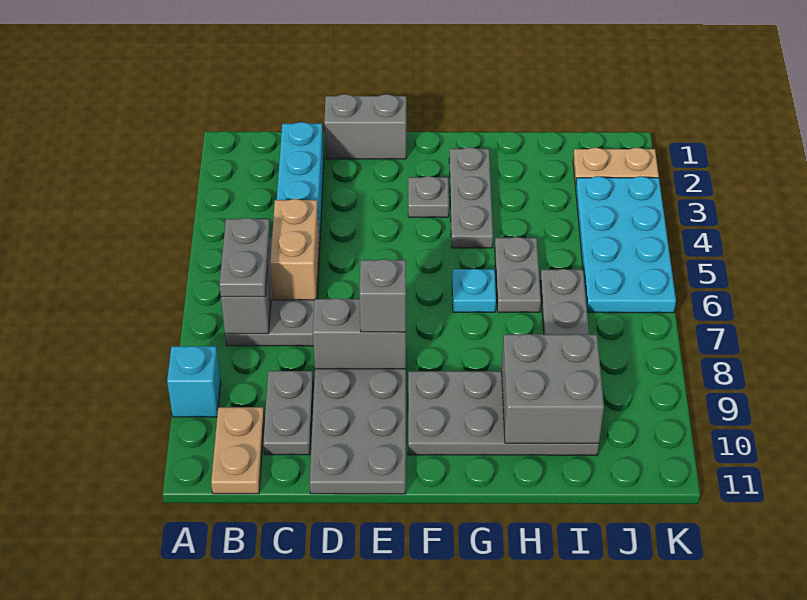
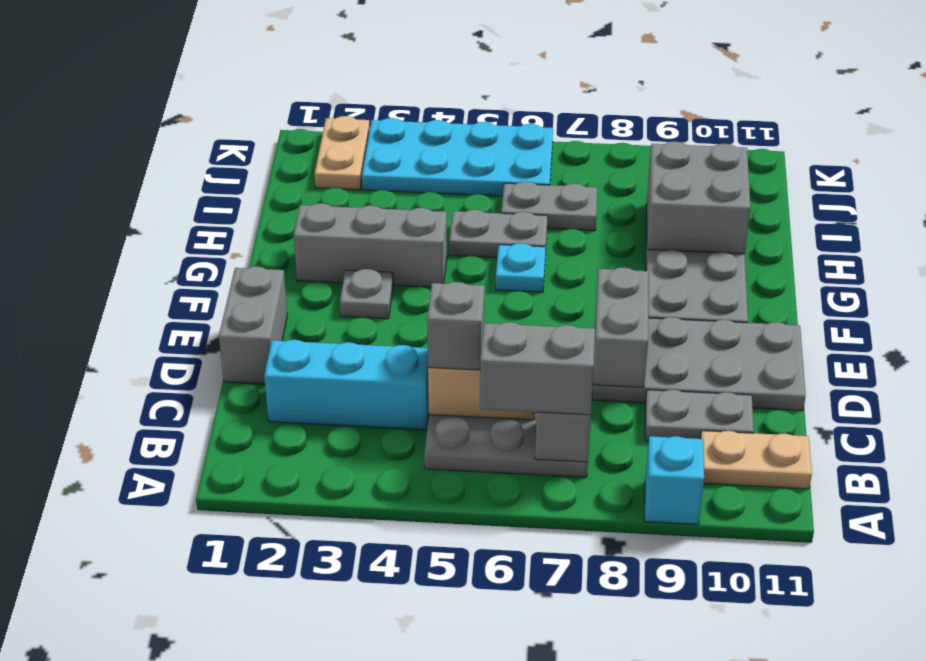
grey 1x2 plate [219,218,270,297] -> grey 1x2 brick [480,322,595,415]
grey 1x1 brick [360,259,406,332] -> grey 1x1 brick moved to [427,282,485,370]
grey 1x3 plate [449,147,493,248] -> grey 1x3 brick [293,203,447,287]

